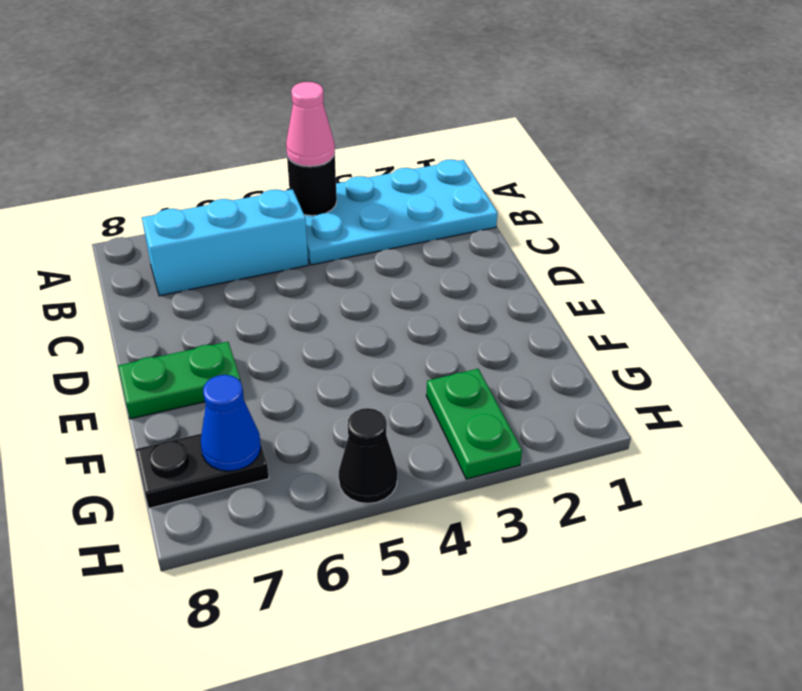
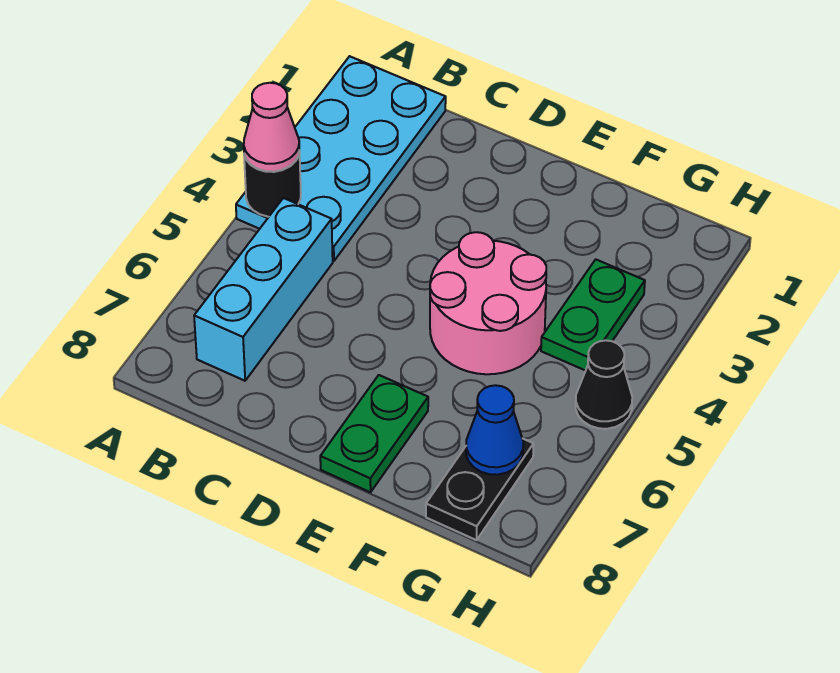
none -> pink 2x2 round brick [430,232,546,374]
green 1x2 plate [426,369,522,479] -> green 1x2 plate turned to [541,259,645,371]

